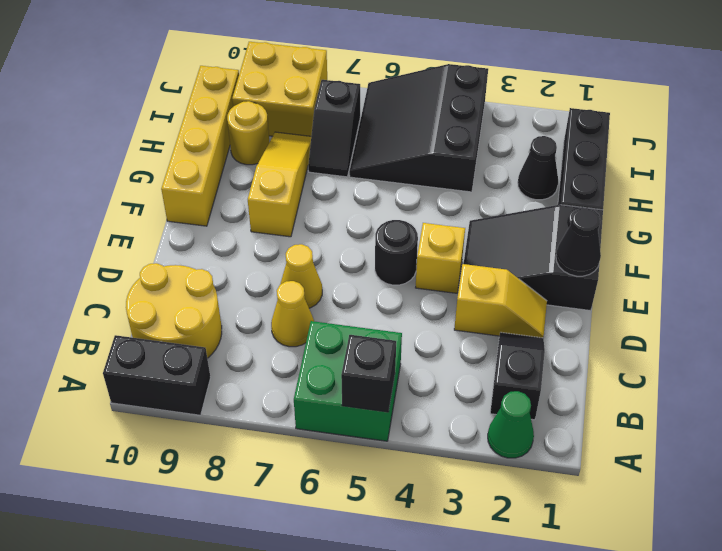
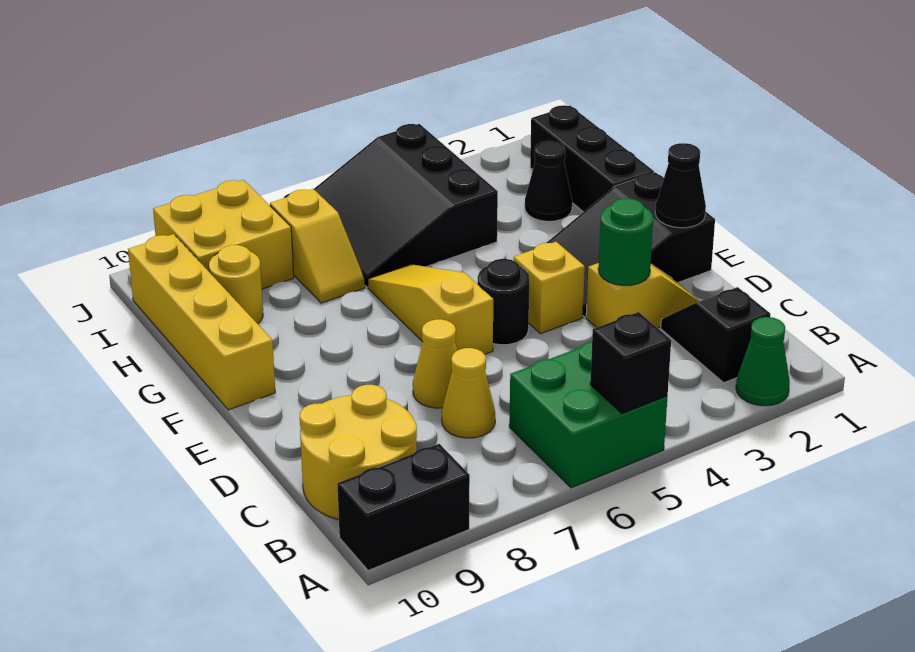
none -> green 1x1 round brick [598,198,653,286]
yellow 1x3 slope [248,132,311,237] -> yellow 1x3 slope moved to [368,264,493,354]
black 1x2 slope [308,80,360,177] -> yellow 1x2 slope [270,189,365,303]

